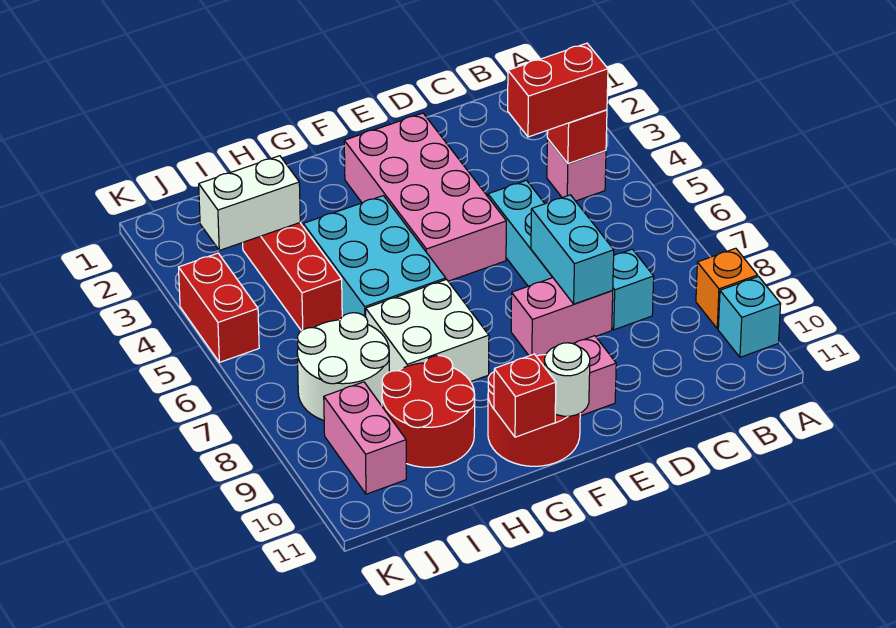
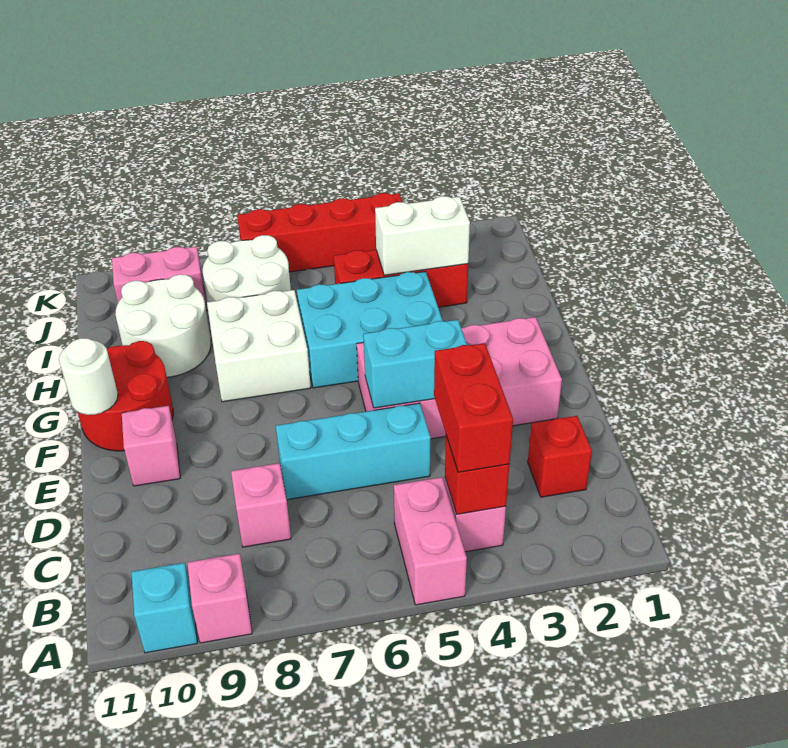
orange 1x1 brick [696,248,758,329] -> pink 1x1 brick [187,553,252,643]
cyan 1x1 brick [612,249,654,330] -> pink 1x1 brick [231,463,291,547]
cyan 1x2 brick [531,195,614,304] -> cyan 1x2 brick moved to [363,320,467,408]
pink 1x2 brick [511,278,613,356] -> pink 1x2 brick moved to [394,477,467,605]
red 1x1 brick [494,354,556,437] -> red 1x1 brick moved to [528,416,592,497]
red 2x2 round brick [382,356,475,467] -> white 2x2 round brick [115,274,211,377]
white 1x2 brick [199,156,300,250] -> white 1x2 brick turned to [375,196,470,275]
red 1x2 brick [179,253,259,362] -> red 1x4 brick [237,193,402,272]

